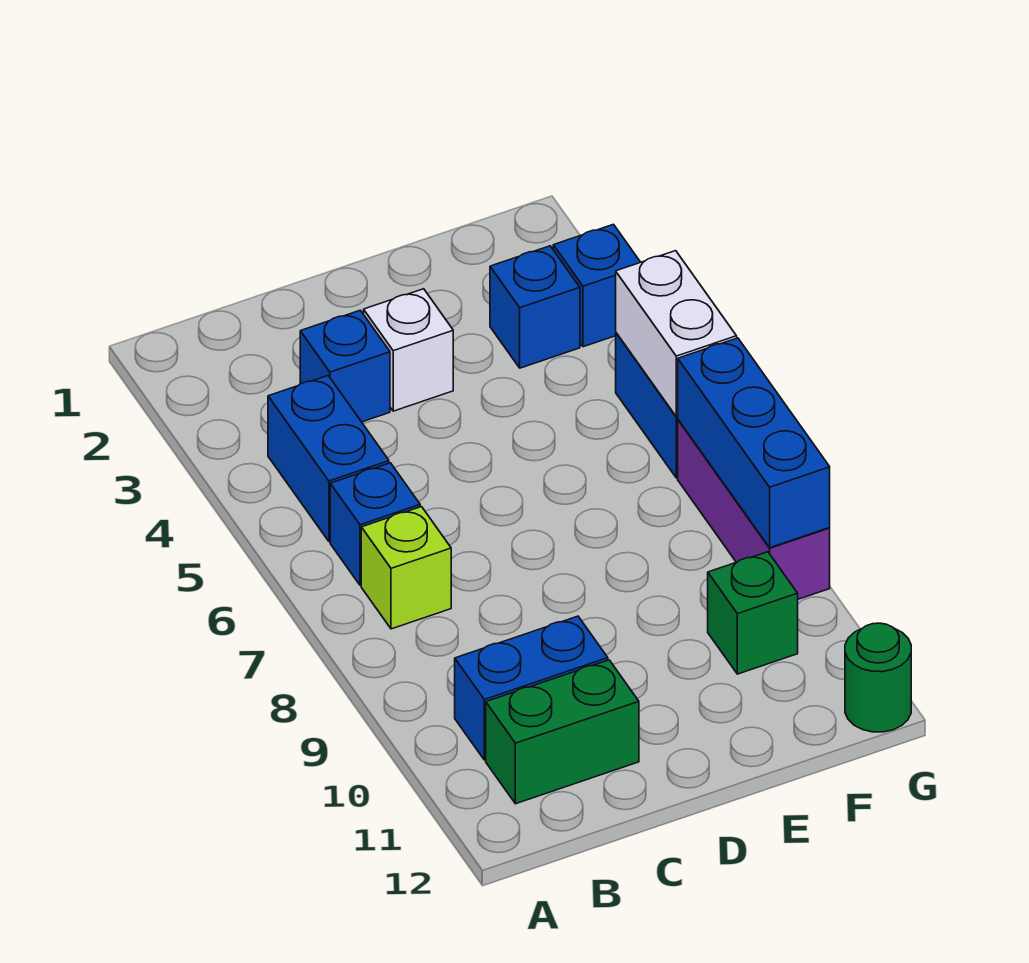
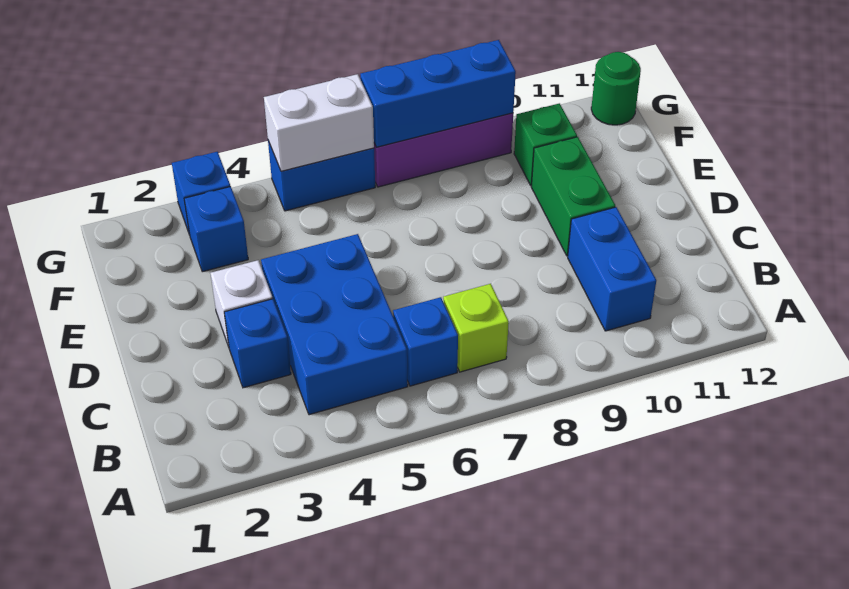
blue 1x2 brick [268,376,389,541] -> blue 2x3 brick [261,234,408,415]
green 1x2 brick [486,660,639,804] -> green 1x2 brick moved to [531,137,615,256]

